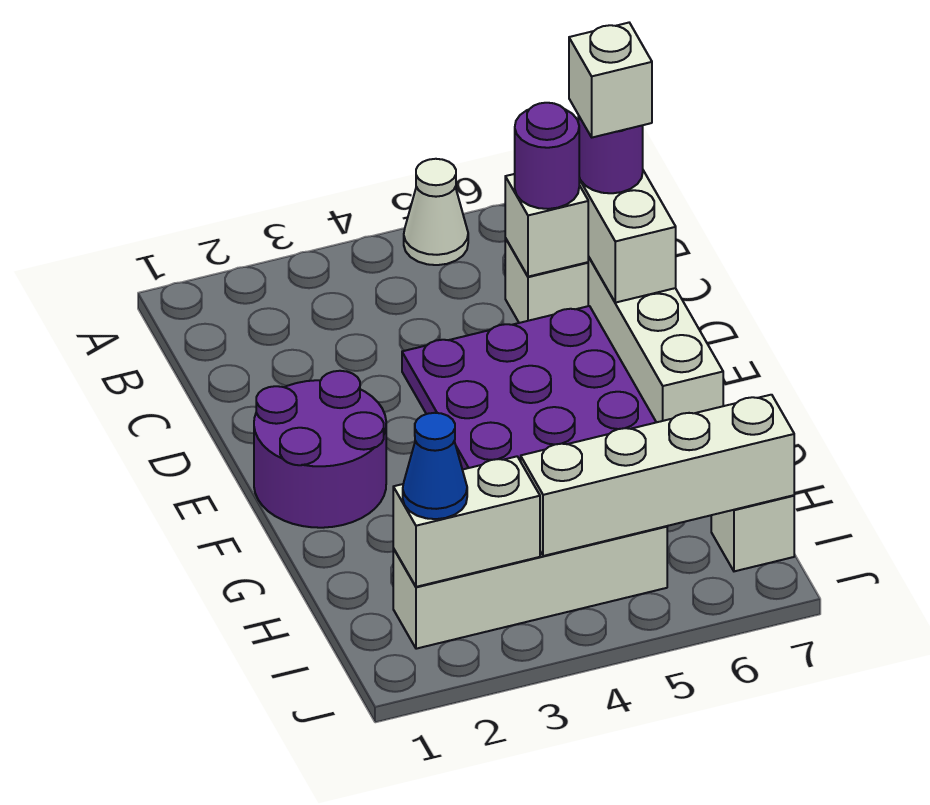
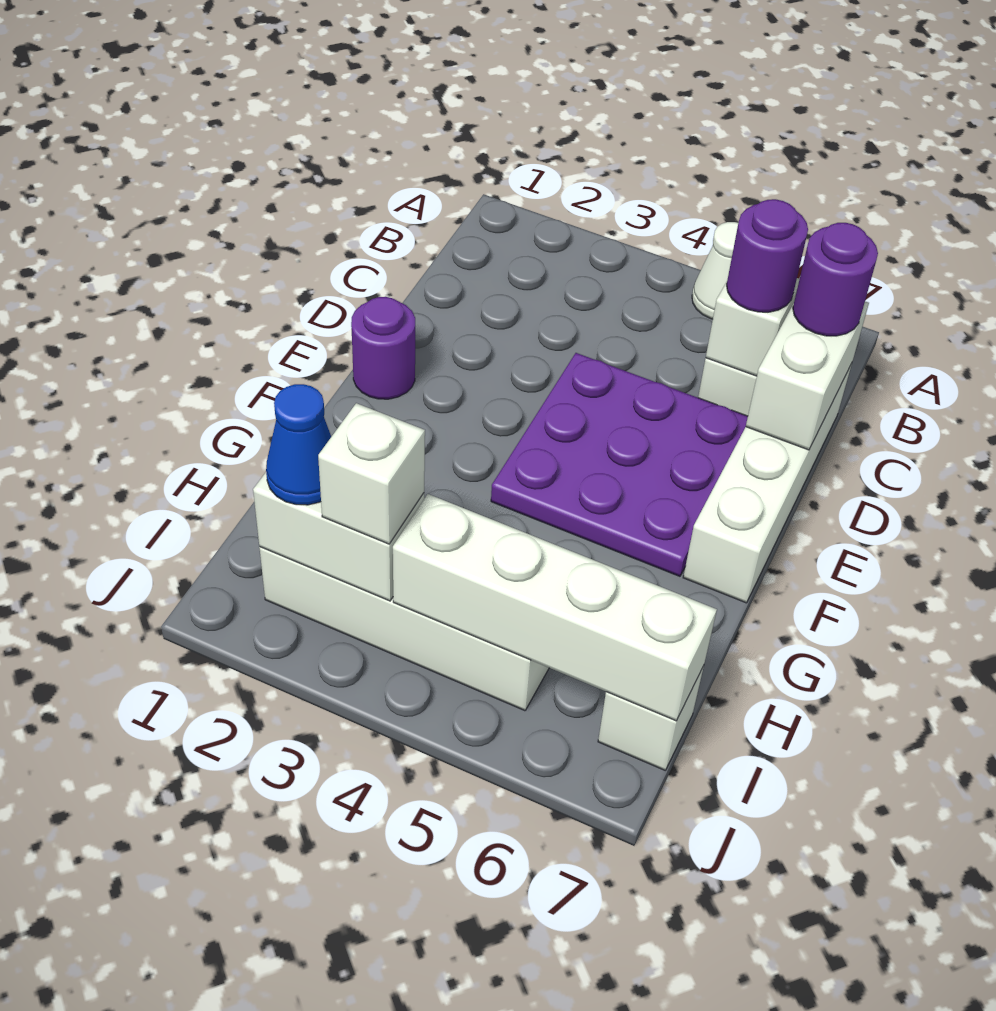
white 1x1 brick [569,23,652,137] -> white 1x1 brick moved to [318,403,425,544]
purple 2x2 round brick [254,371,386,528] -> purple 1x1 round brick [351,297,415,399]

